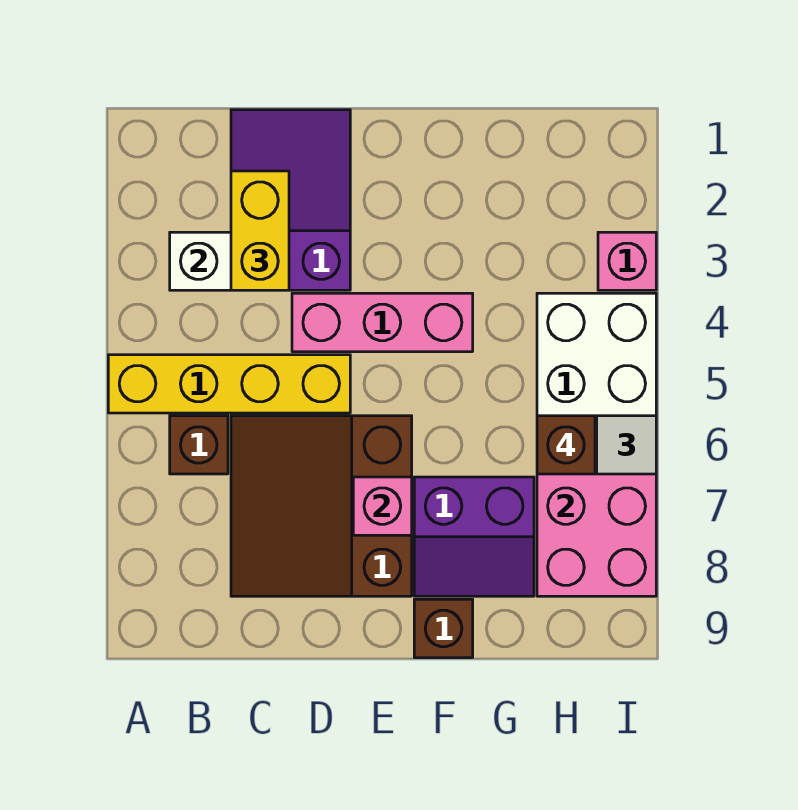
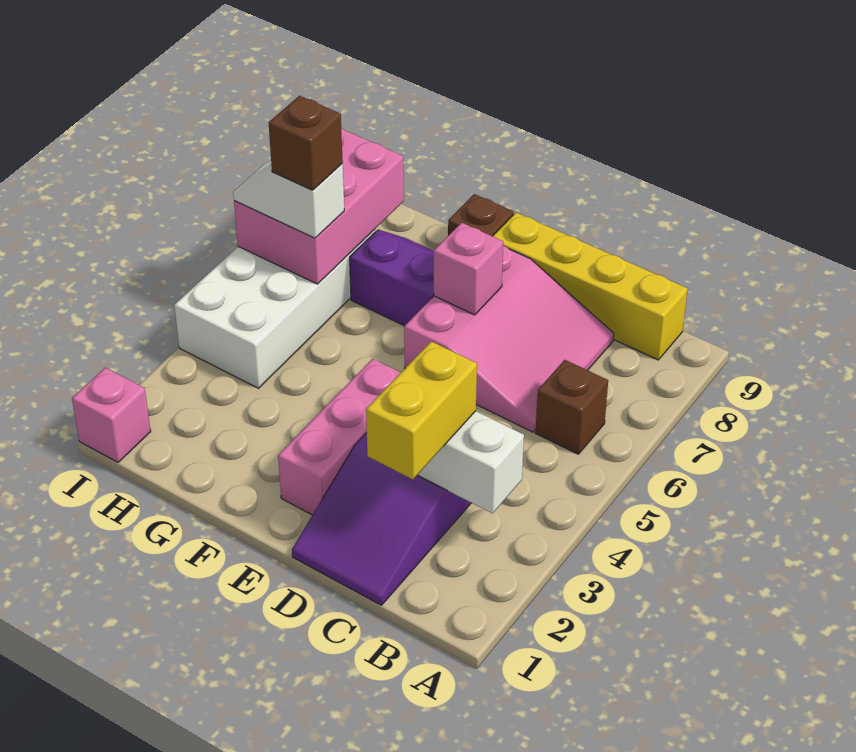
yellow 1x4 brick [108,355,350,413] -> yellow 1x4 brick moved to [493,213,688,360]
brown 3x3 slope [231,416,412,596] -> pink 3x3 slope [404,246,614,432]
pink 1x3 brick [292,293,473,352] -> pink 1x3 brick turned to [278,359,401,515]
pink 1x1 brick [598,232,656,290] -> pink 1x1 brick moved to [72,368,151,462]

